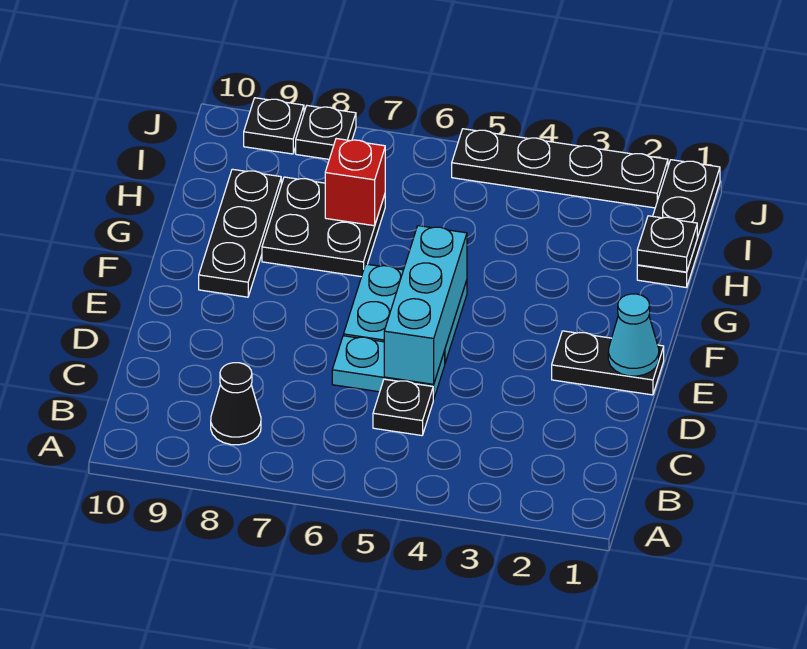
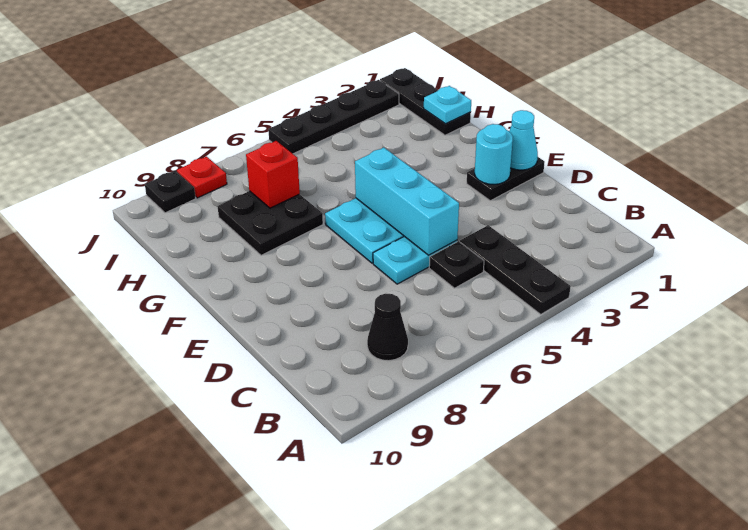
none -> cyan 1x1 round brick [475,124,513,184]
black 1x3 plate [199,169,281,297] -> black 1x3 plate moved to [460,225,571,314]
black 1x1 plate [637,216,697,272] -> cyan 1x1 plate [424,86,471,124]
black 1x1 plate [296,106,356,159] -> red 1x1 plate [177,157,227,198]

